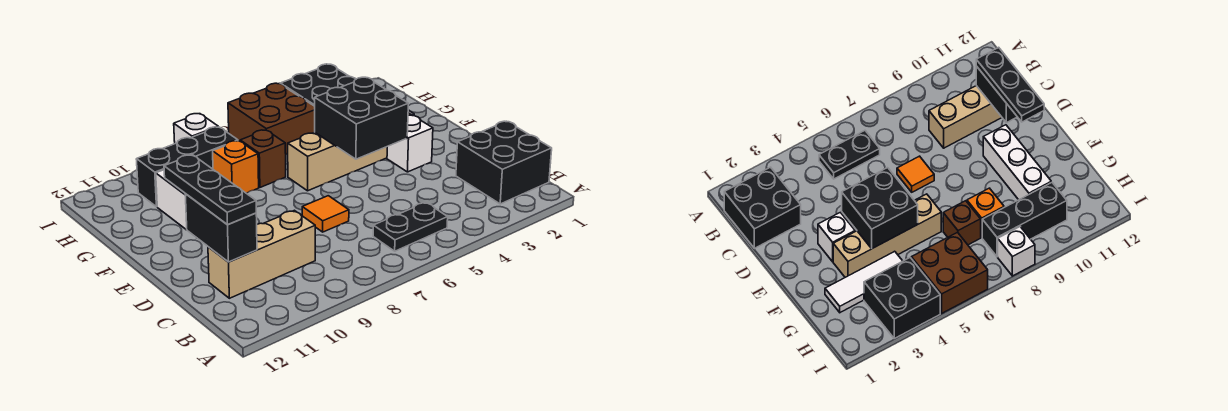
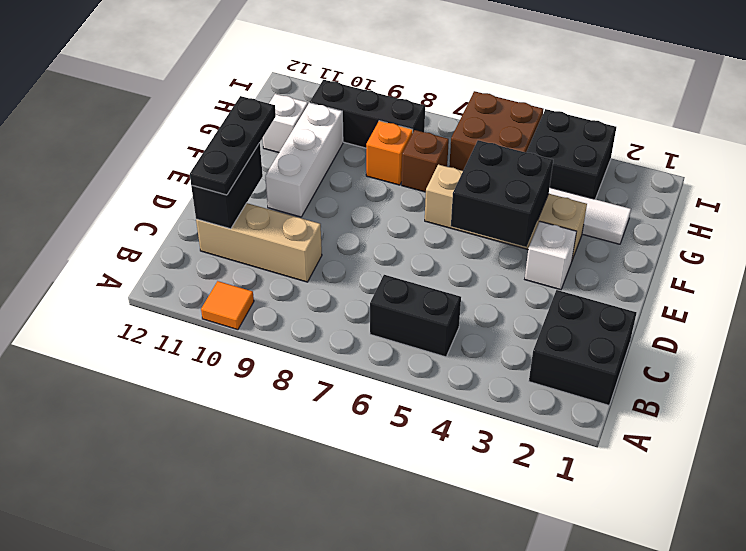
black 1x2 plate [373,202,448,251] -> black 1x2 brick [370,275,461,357]
orange 1x1 tile [302,196,349,232] -> orange 1x1 tile moved to [201,281,254,330]
white 1x1 brick [174,114,218,144] -> white 1x1 brick moved to [263,94,308,153]

